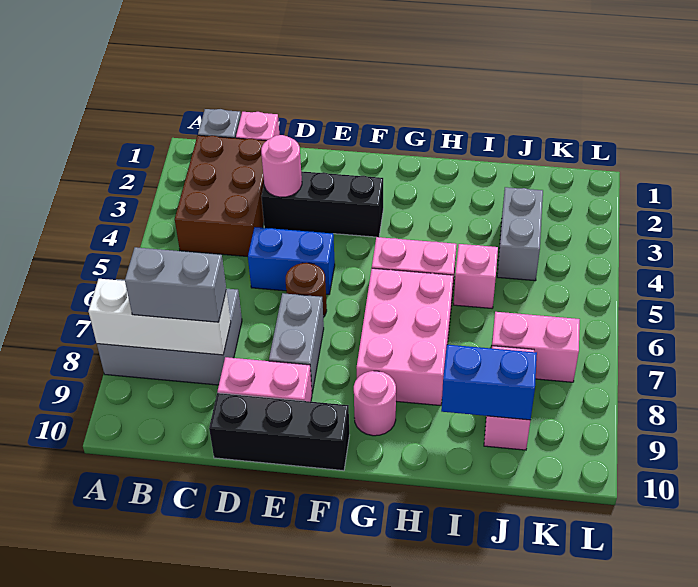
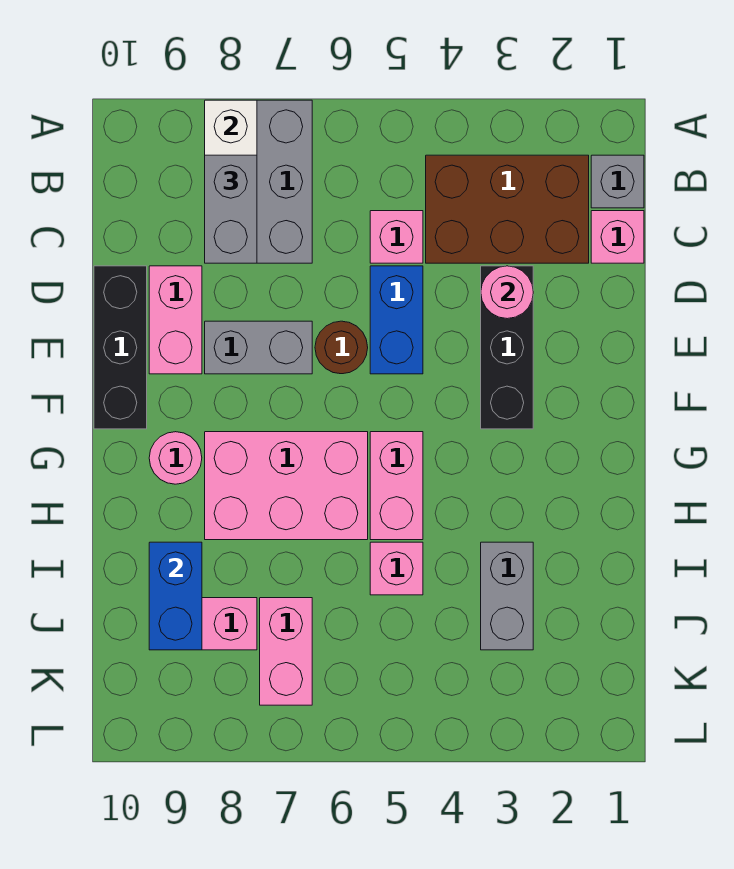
none -> pink 1x1 brick [370,211,423,263]
grey 1x2 brick [497,187,543,281] -> grey 1x2 brick turned to [481,542,533,650]

